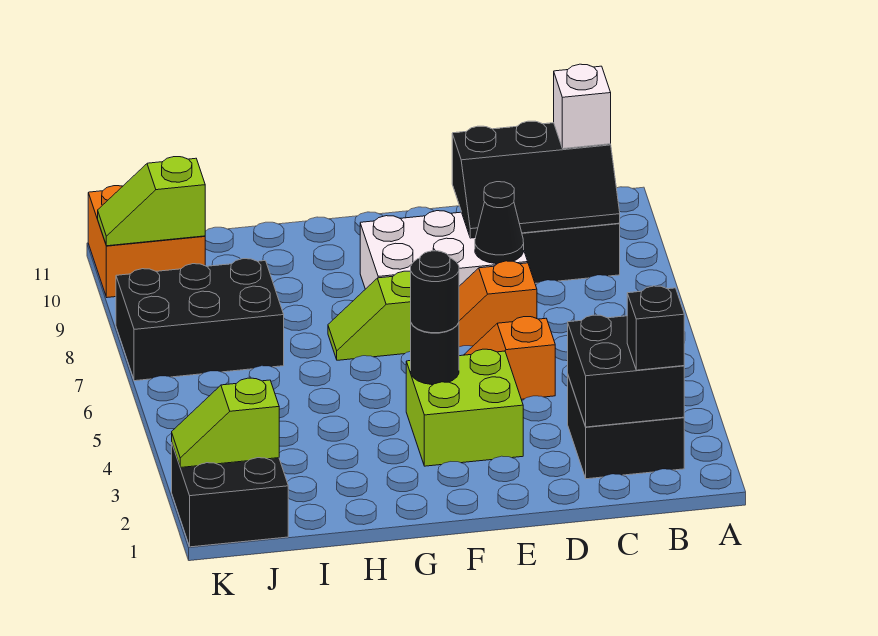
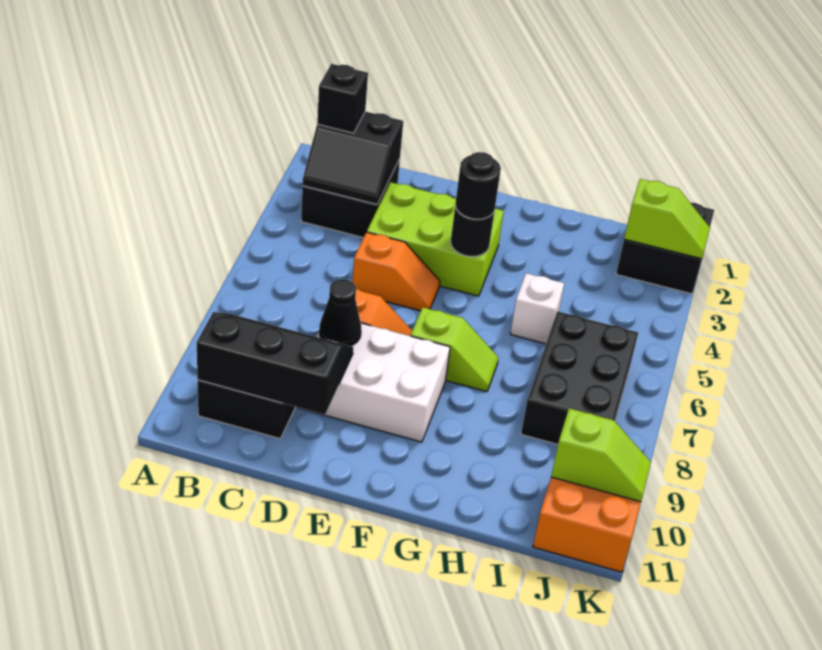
black 2x2 brick [568,315,684,427] -> black 2x2 slope [303,111,403,205]
white 1x1 brick [554,64,611,149] -> white 1x1 brick moved to [510,273,564,344]
lime 2x2 brick [406,349,523,466] -> lime 2x3 brick [367,182,504,296]
black 2x3 brick [116,259,284,381] -> black 2x3 brick turned to [521,311,638,444]

